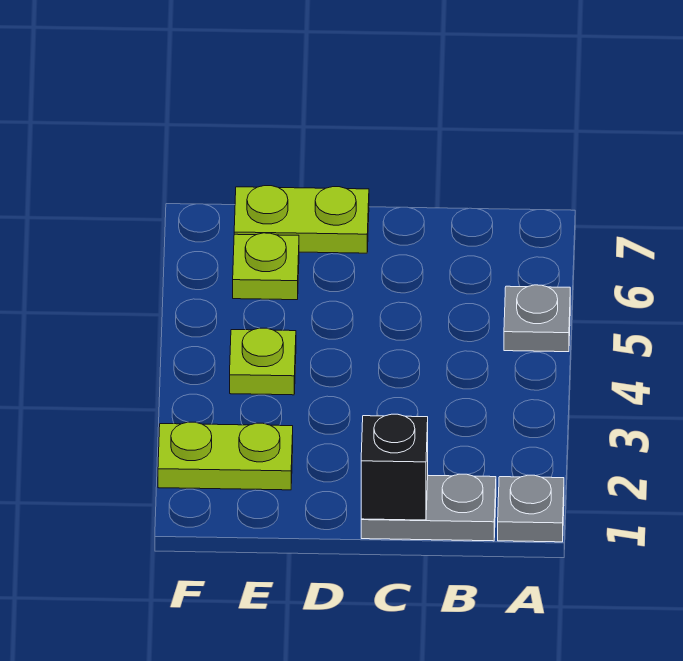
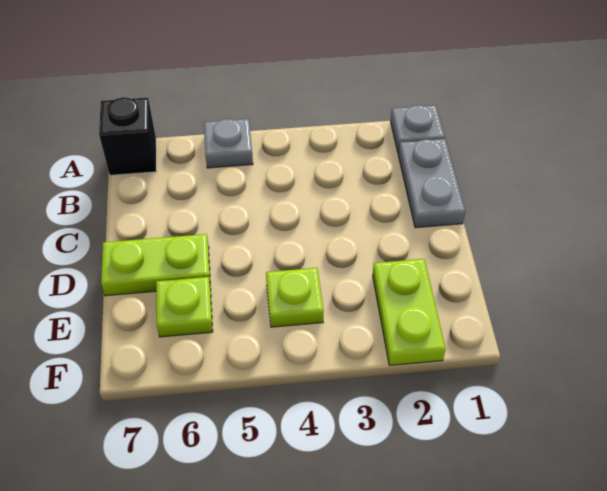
black 1x1 brick [361,414,428,520] -> black 1x1 brick moved to [99,97,156,175]
lime 1x2 plate [234,186,369,253] -> lime 1x2 plate turned to [101,234,210,296]

